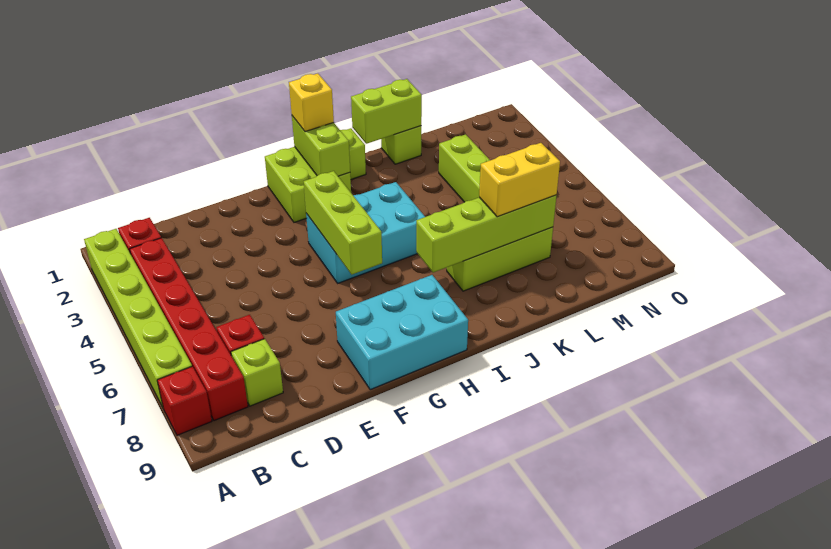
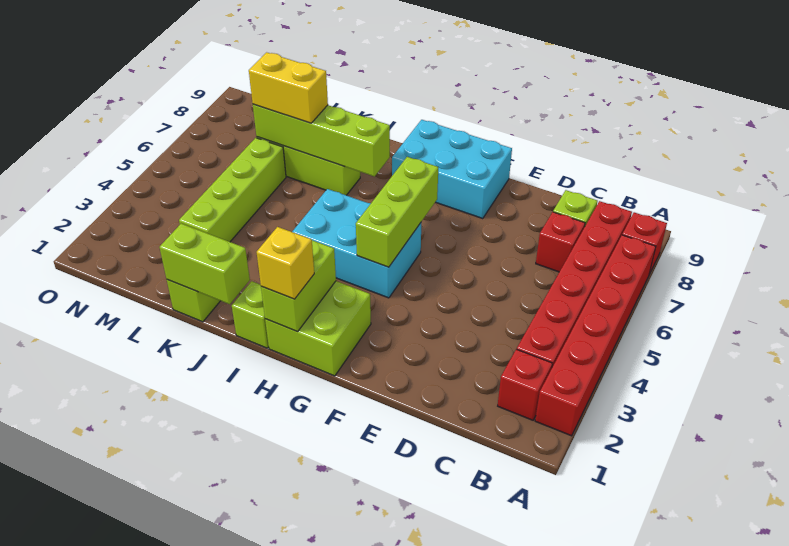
lime 1x6 brick [84,229,192,407] -> red 1x6 brick [535,235,656,436]

